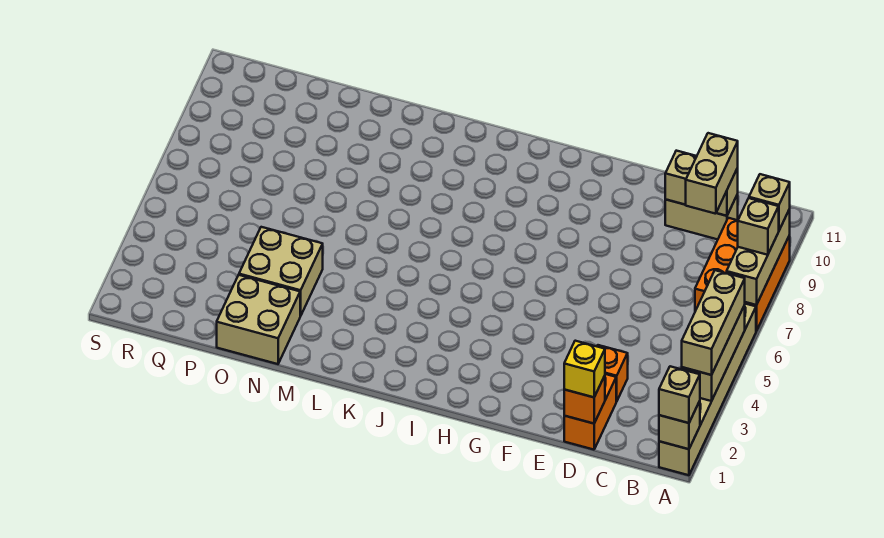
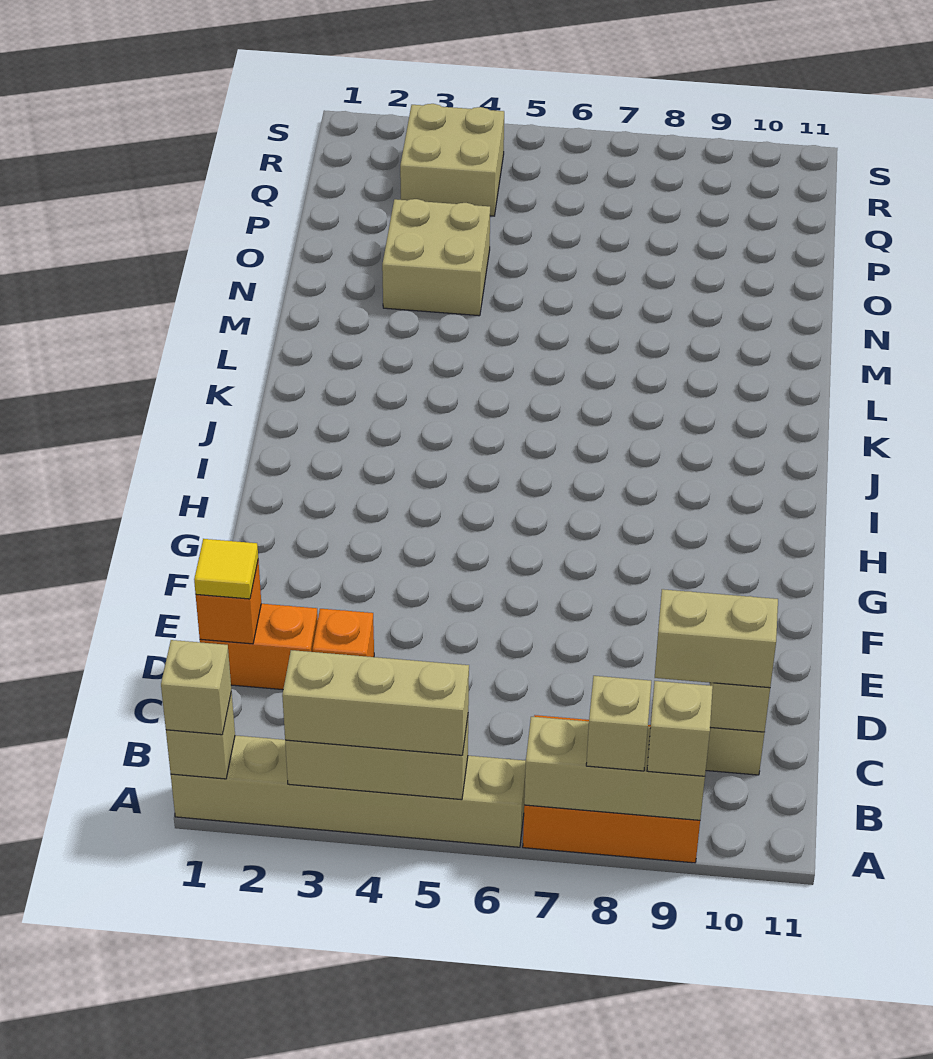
yellow 1x1 brick [564,341,605,397] -> yellow 1x1 tile [194,539,258,599]
tan 2x2 brick [217,275,300,364] -> tan 2x2 brick moved to [400,104,504,216]

